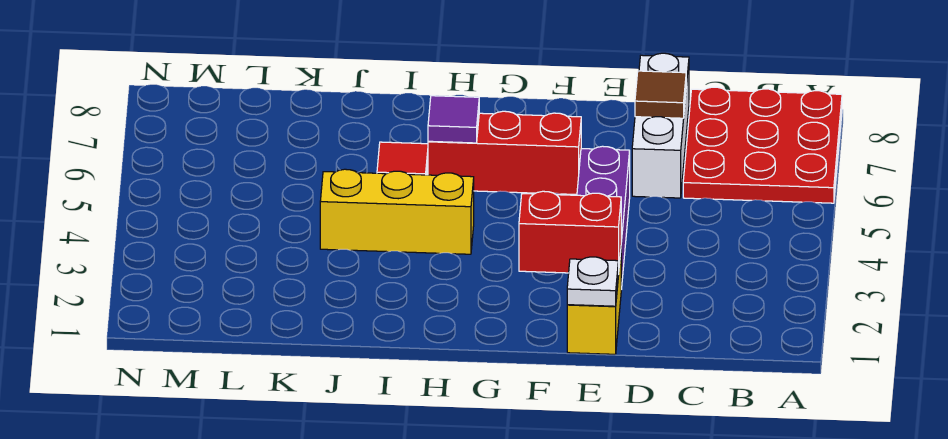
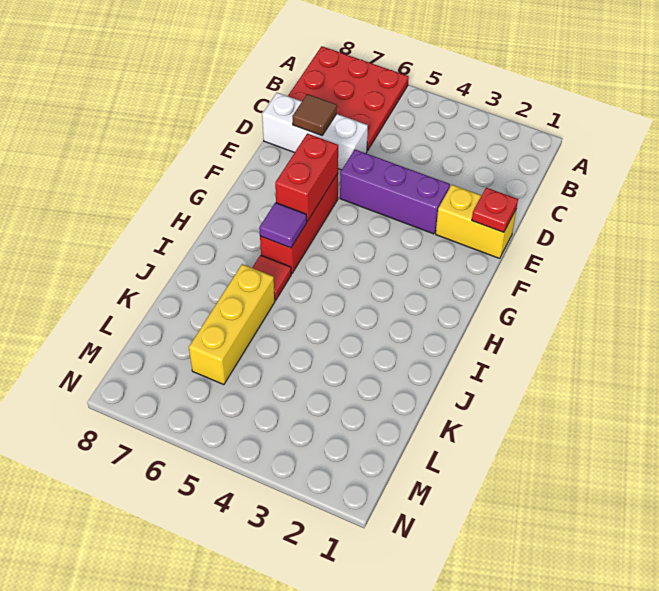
white 1x1 plate [567,257,618,306] -> red 1x1 plate [472,187,518,232]
red 1x2 brick [519,191,621,274] -> red 1x2 brick moved to [275,134,338,221]
yellow 1x3 brick [320,169,474,254] -> yellow 1x3 brick moved to [189,264,275,385]

